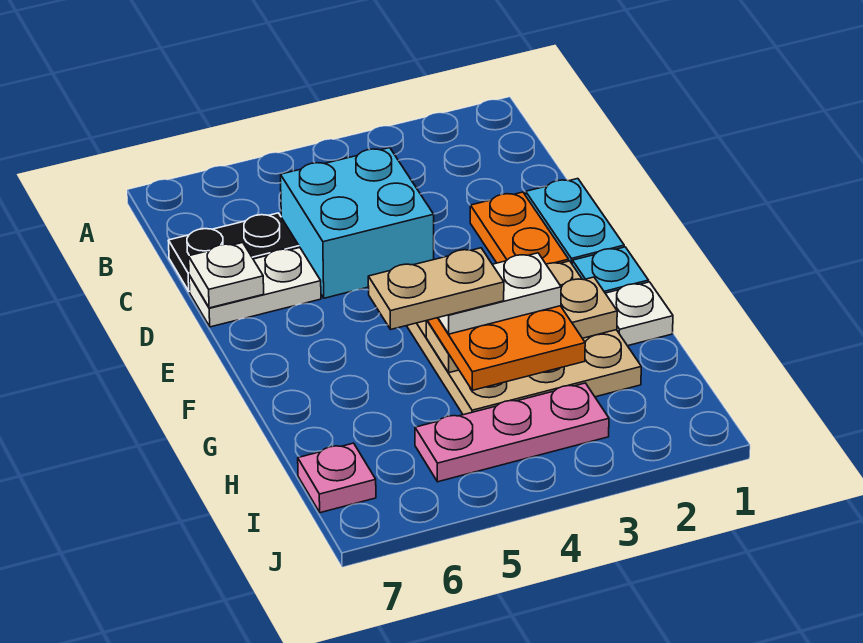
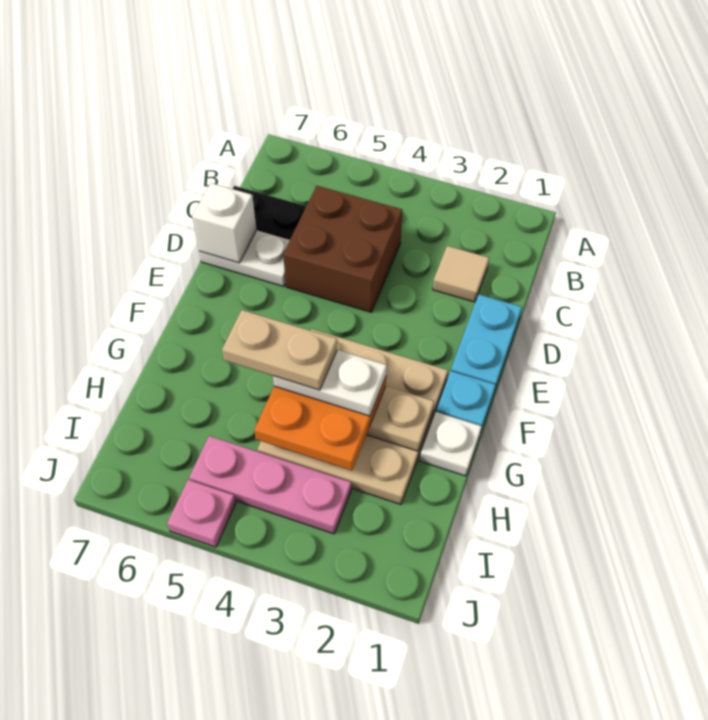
none -> tan 1x1 tile [433,246,489,302]
cyan 2x2 brick [281,148,434,298] -> brown 2x2 brick [283,186,402,312]
orange 1x2 plate [470,192,569,264] -> none
white 1x1 plate [189,243,264,308] -> white 1x1 brick [192,183,256,263]
pink 1x1 plate [298,443,376,513] -> pink 1x1 plate moved to [167,480,236,547]

